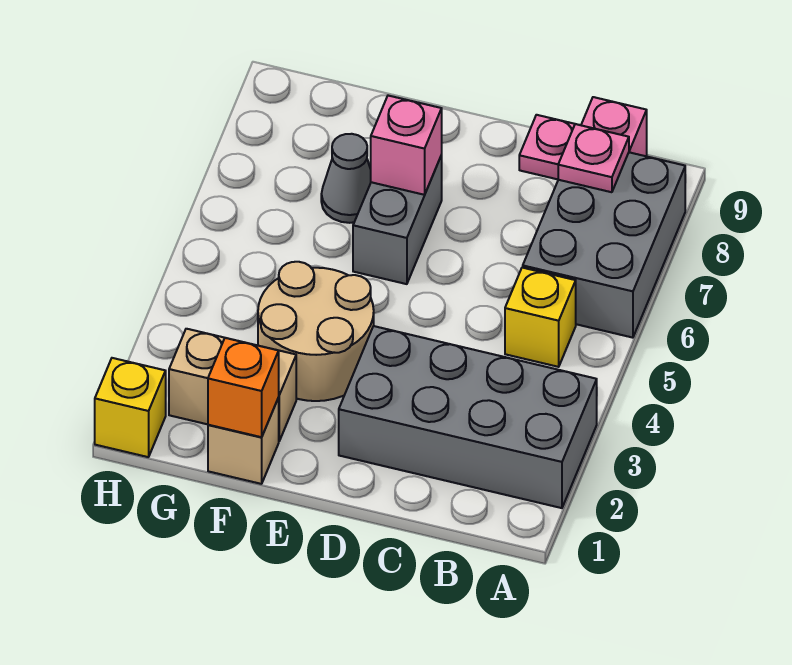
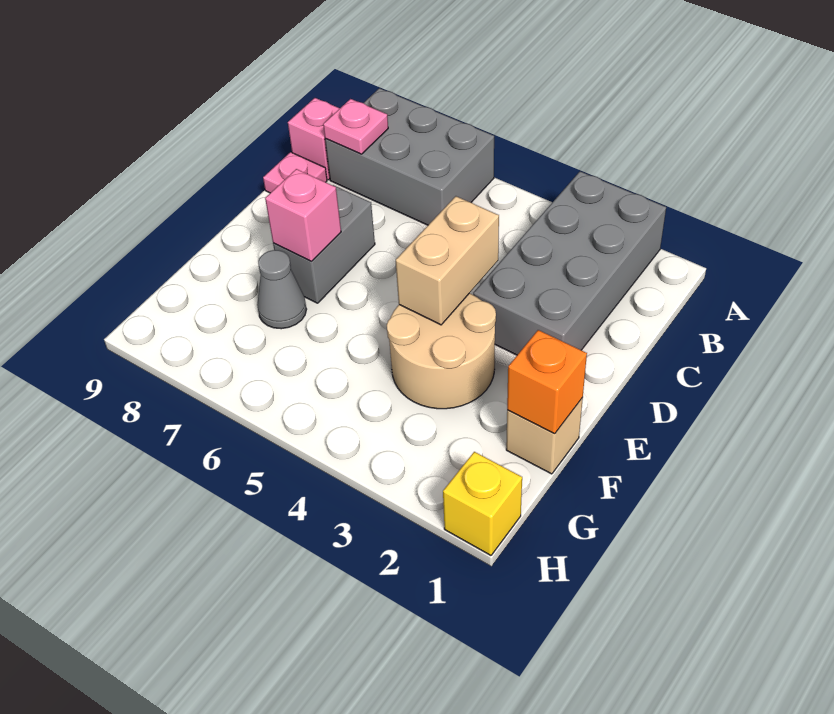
yellow 1x1 brick [505,268,576,367] -> none
grey 1x2 brick [353,155,442,284] -> grey 1x2 brick turned to [273,185,375,303]
tan 1x2 brick [169,329,296,441] -> tan 1x2 brick moved to [396,196,499,325]

